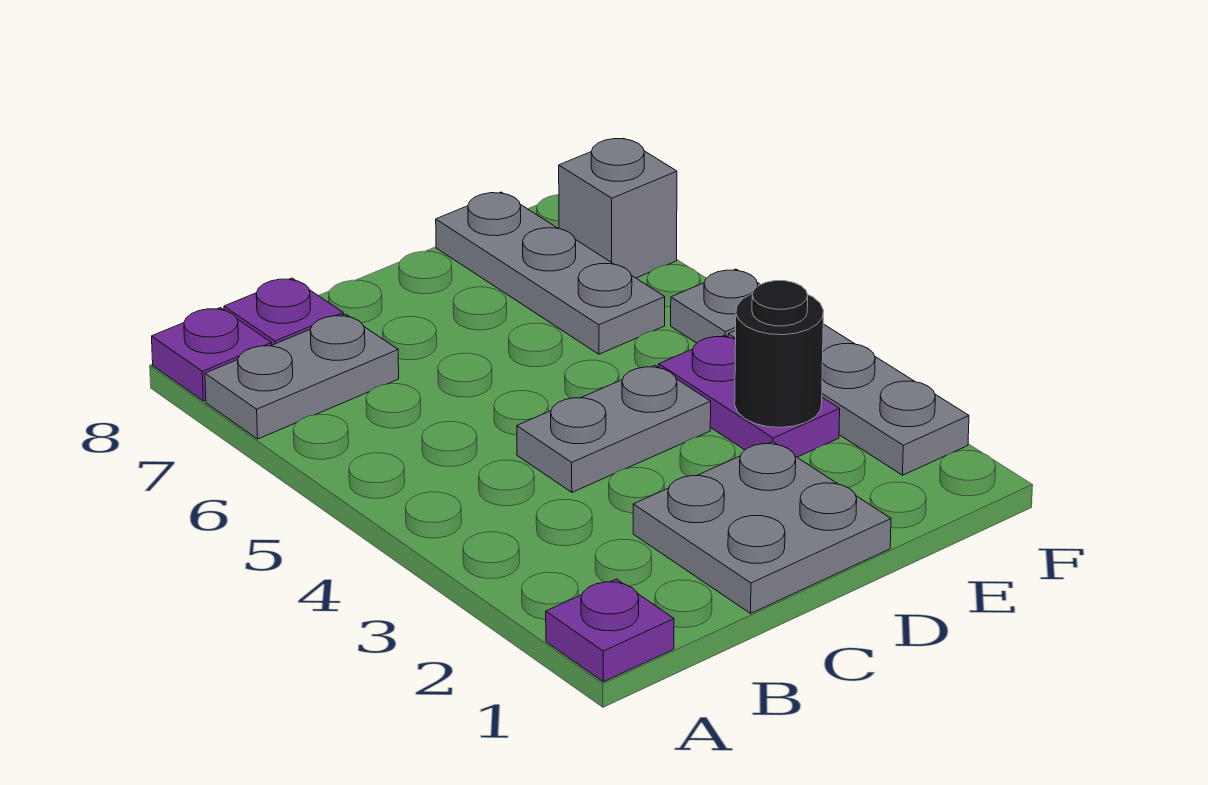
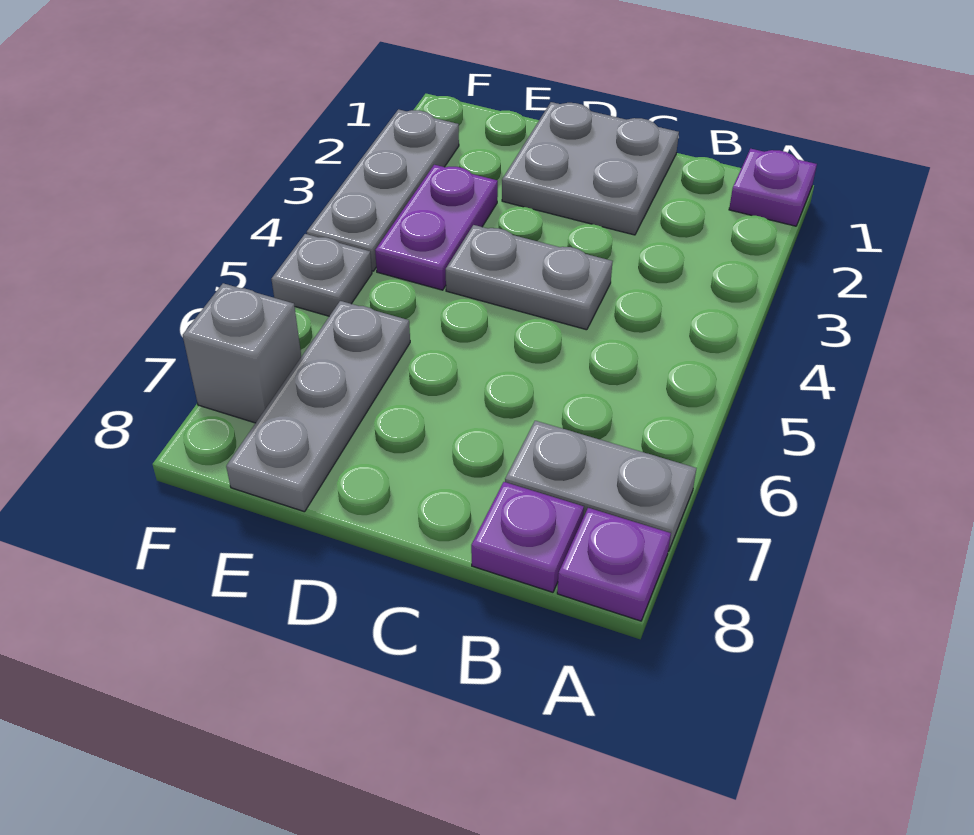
black 1x1 round brick [735,281,823,428] -> none

